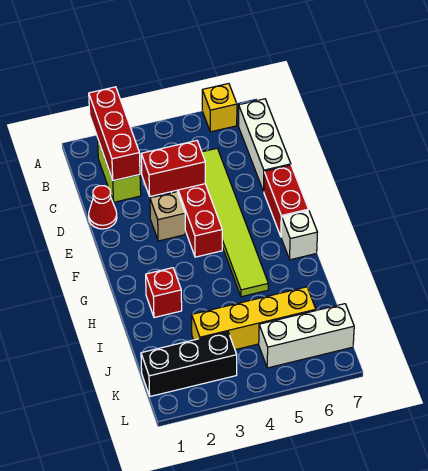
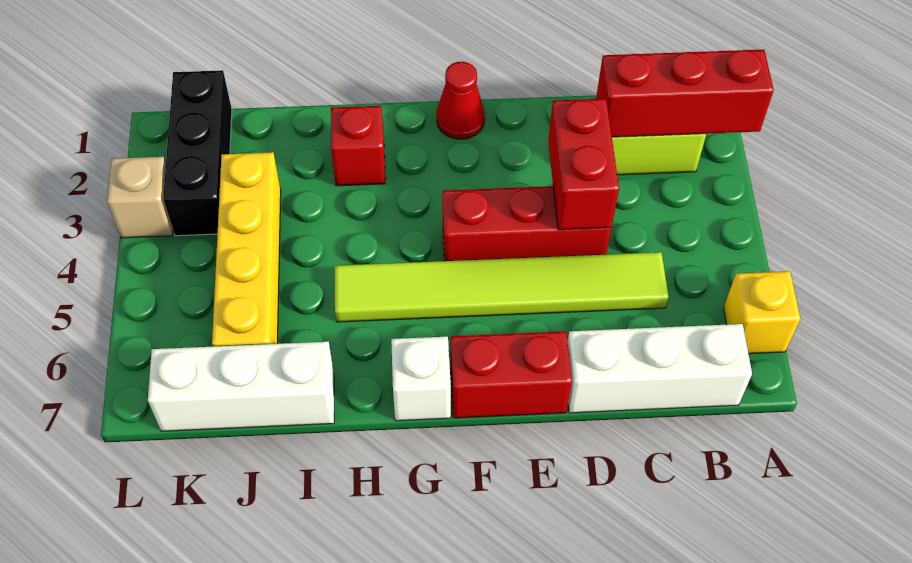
red 1x1 cone [89,186,117,229] -> red 1x1 cone moved to [436,62,485,139]
tan 1x1 brick [150,192,185,241] -> tan 1x1 brick moved to [107,157,173,238]
white 1x3 brick [259,304,354,368] -> white 1x3 brick turned to [148,342,334,431]

